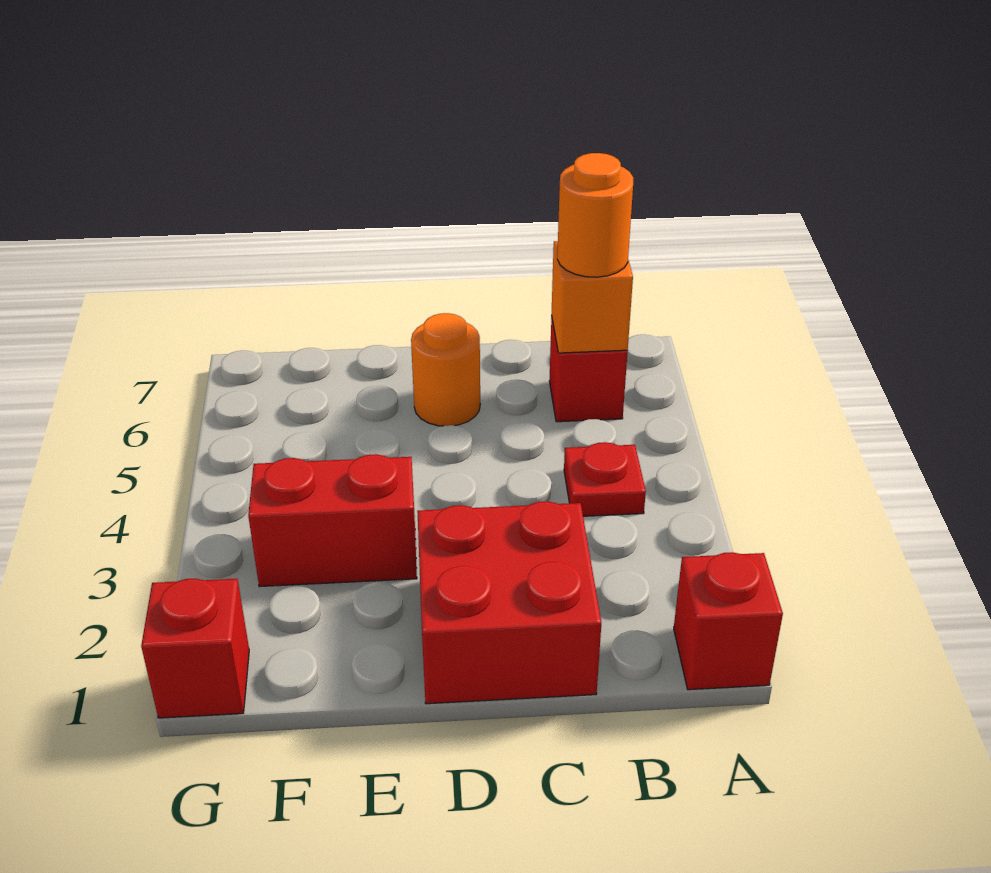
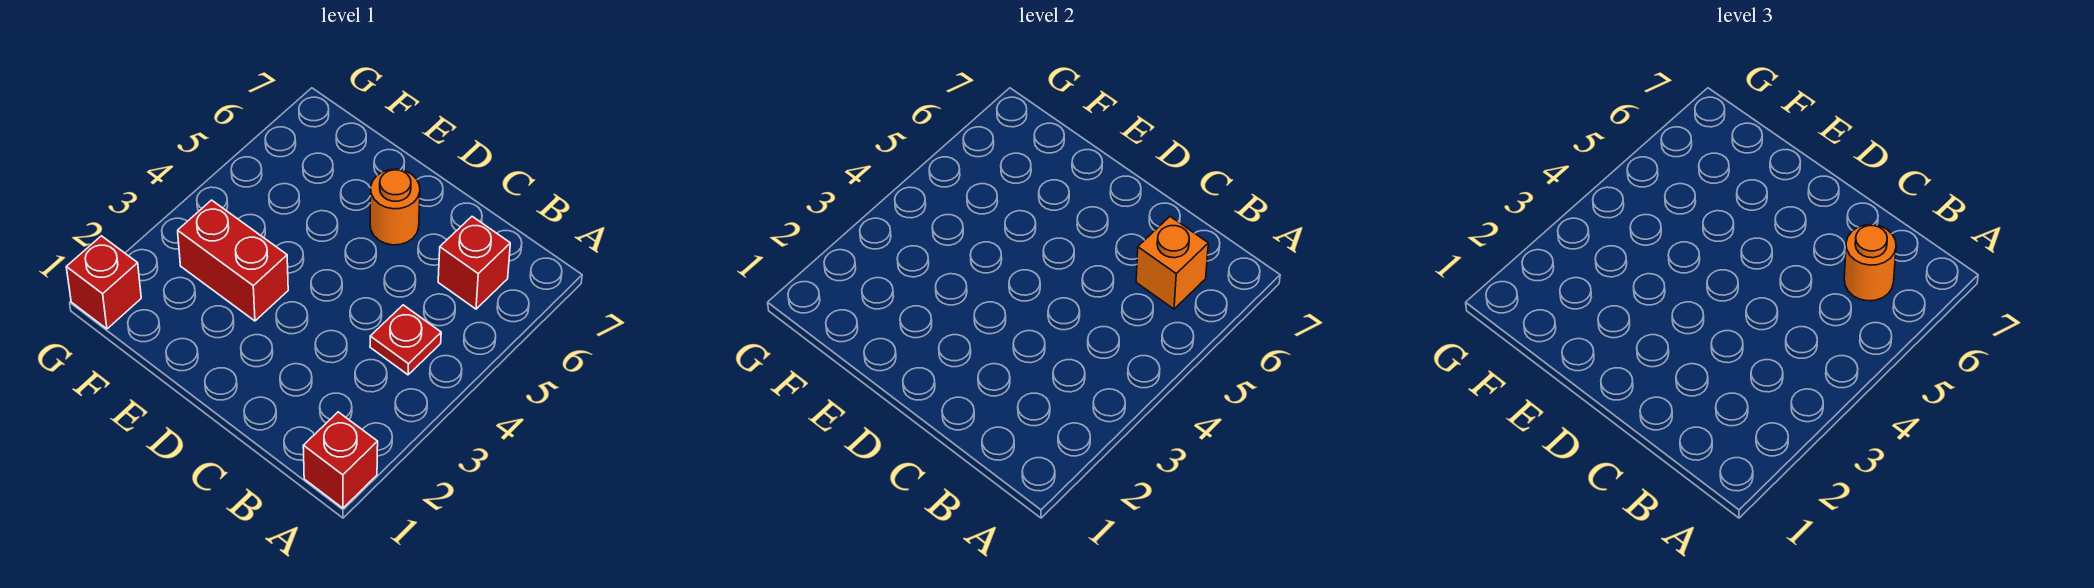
red 2x2 brick [417,501,601,704] -> none

